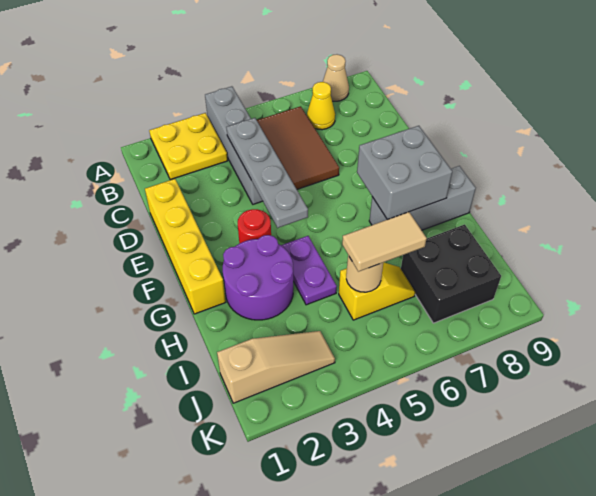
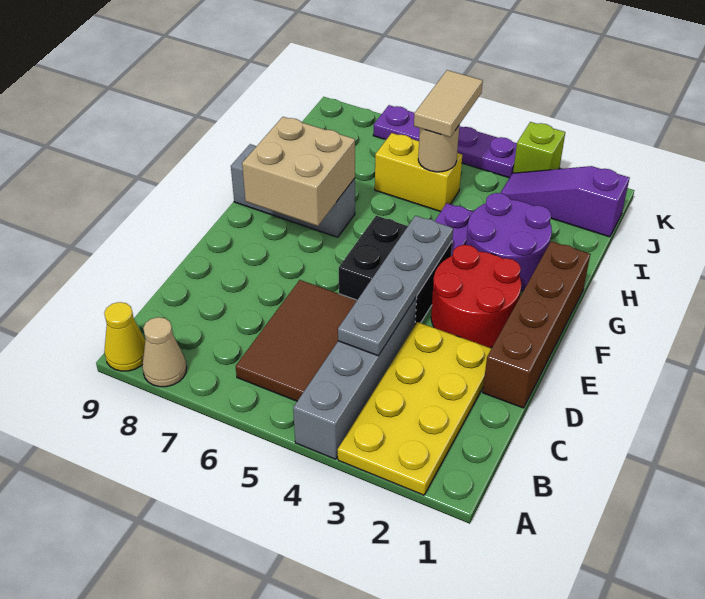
yellow 2x2 plate [149,113,228,180] -> yellow 2x4 plate [338,322,492,495]
yellow 1x1 cone [307,82,335,130] -> yellow 1x1 cone moved to [104,302,145,371]
yellow 1x4 brick [145,179,226,314] -> brown 1x4 brick [483,241,590,408]
red 1x1 round brick [238,209,271,243] -> red 2x2 round brick [431,245,521,348]
grey 2x2 brick [357,126,452,219] -> tan 2x2 brick [242,117,355,226]
yellow 1x2 slope [339,262,415,320] -> yellow 1x2 brick [375,133,462,212]
tan 1x2 tile [342,212,427,272] -> tan 1x2 tile turned to [414,70,483,137]
black 2x2 brick [401,224,501,323] -> black 2x2 brick moved to [339,216,452,325]
tan 1x3 slope [217,331,335,403] -> purple 1x3 slope [501,166,630,237]
none -> lime 1x1 brick [513,122,565,173]
none -> purple 1x4 plate [373,105,517,178]

